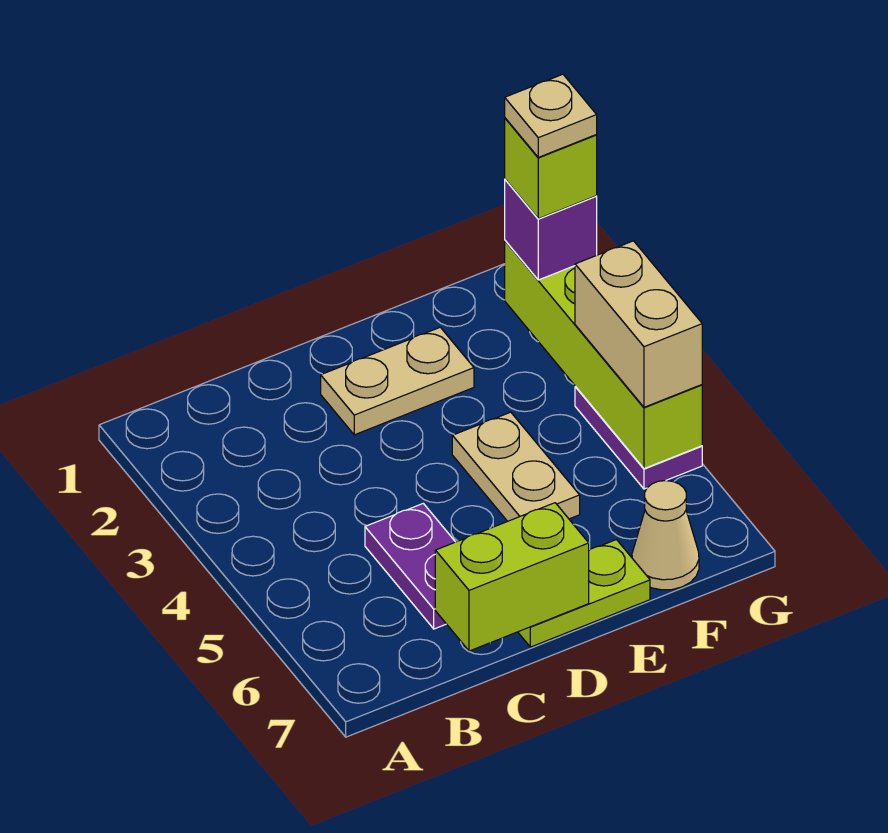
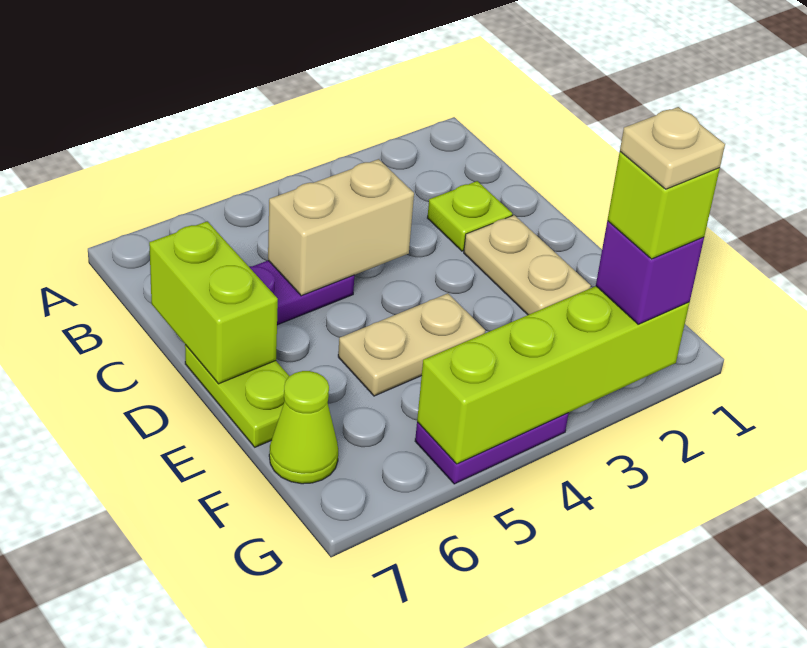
none -> lime 1x1 plate [427,181,512,251]
tan 1x1 cone [632,481,699,590] -> lime 1x1 cone [269,371,338,484]
tan 1x2 brick [575,241,702,407] -> tan 1x2 brick moved to [268,159,414,296]

